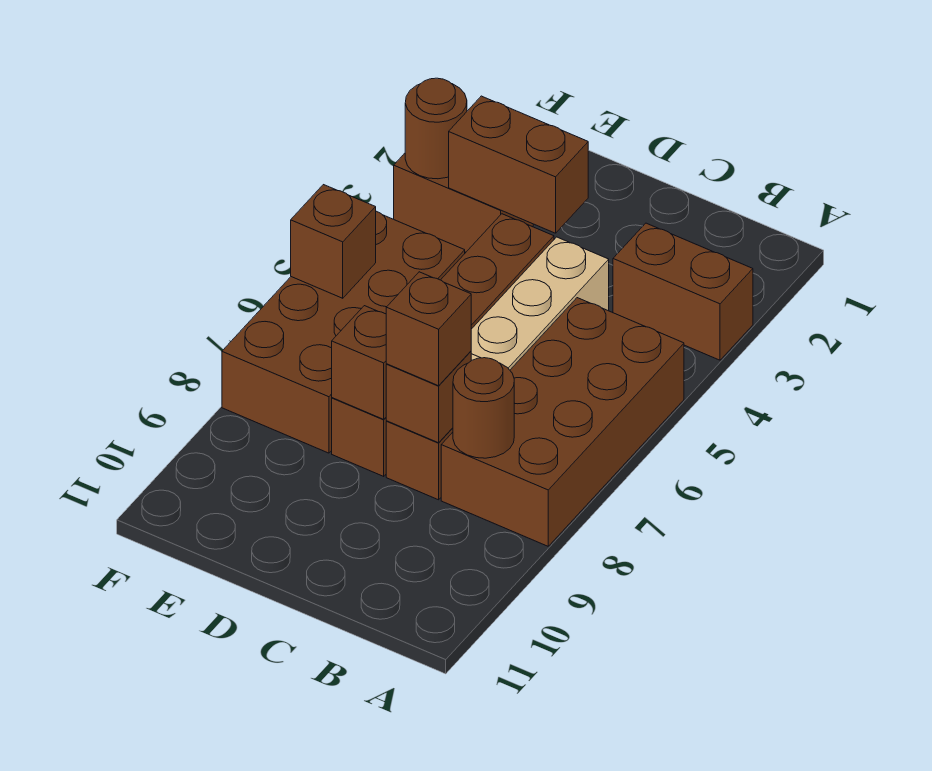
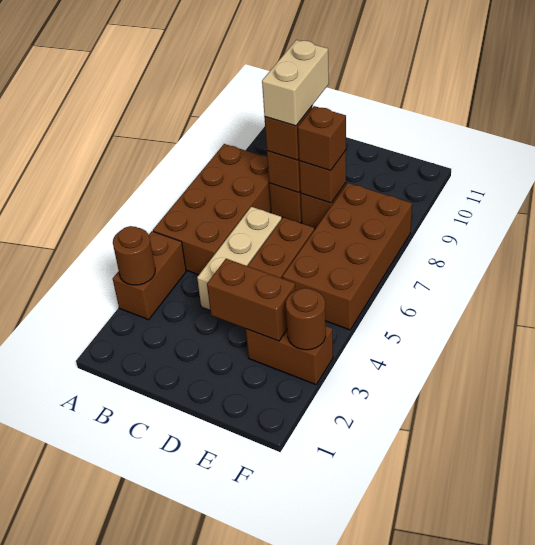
brown 1x2 brick [613,223,753,360] -> brown 1x2 brick turned to [113,231,186,320]
brown 1x1 round brick [453,358,514,458] -> brown 1x1 round brick moved to [113,226,155,285]
none -> tan 1x2 brick [262,40,329,126]
brown 1x1 brick [291,185,376,298] -> brown 1x1 brick moved to [298,106,346,171]

